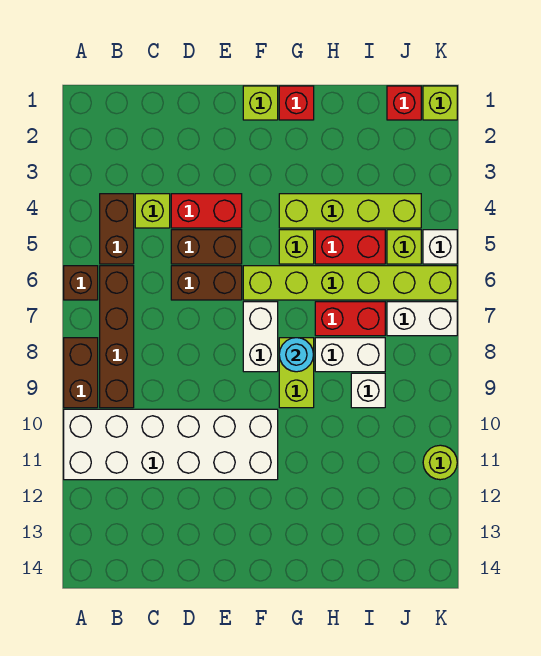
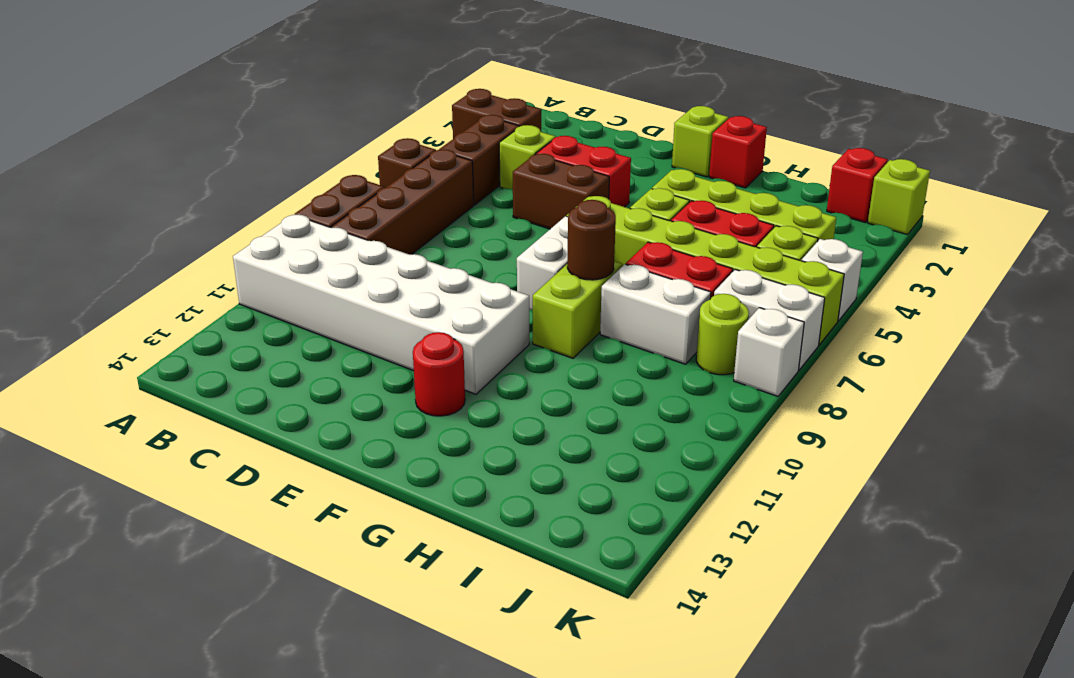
brown 1x2 brick [171,266,242,300] -> brown 1x2 brick moved to [452,89,541,139]
none -> red 1x1 round brick [413,332,465,416]
cyan 1x1 round brick [279,338,314,372] -> brown 1x1 round brick [567,200,616,280]
white 1x1 brick [351,373,385,408] -> white 1x1 brick moved to [734,308,804,396]
lime 1x1 round brick [423,445,457,480] -> lime 1x1 round brick moved to [696,294,749,375]

